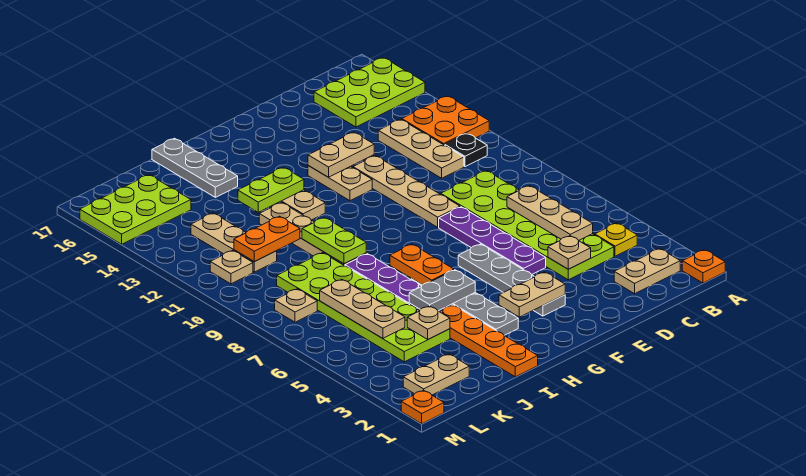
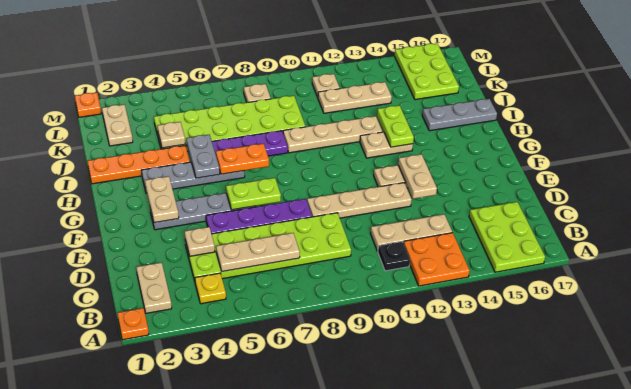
lime 1x2 plate [302,218,366,264] -> lime 1x2 plate moved to [226,178,281,210]
orange 1x2 plate [234,216,300,262] -> none
tan 1x3 plate [320,279,405,338] -> none

